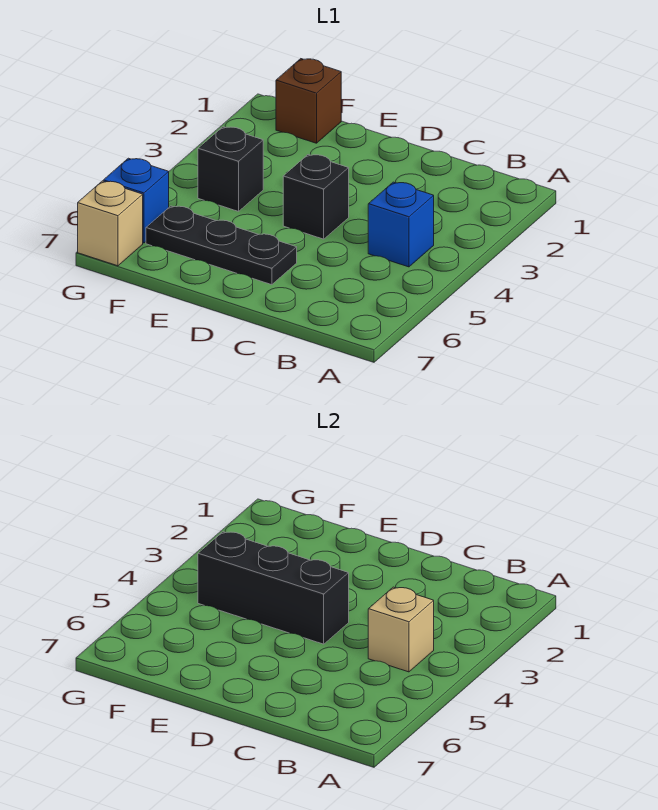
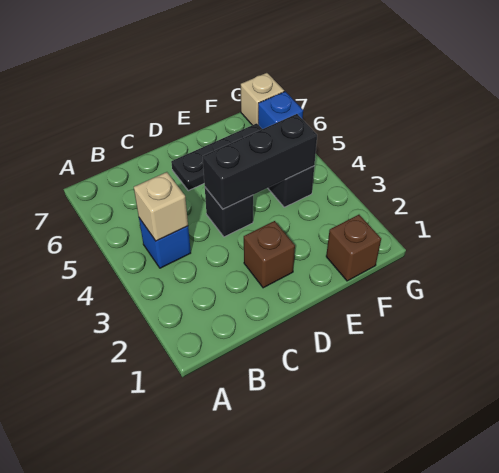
none -> brown 1x1 brick [244,221,295,288]

